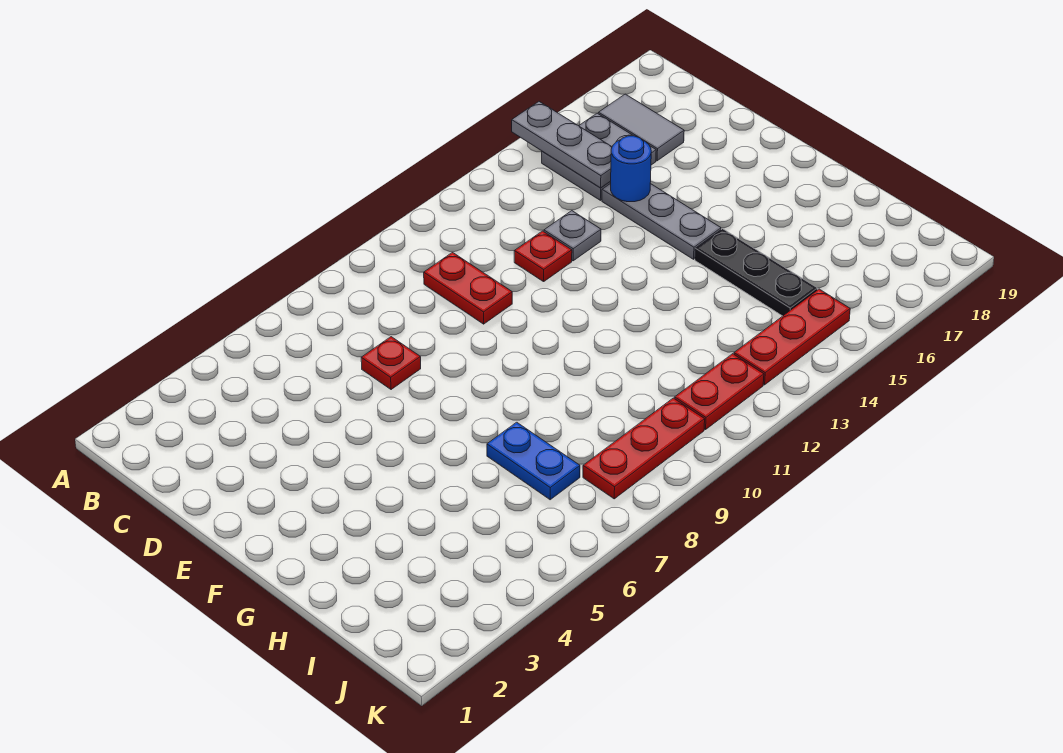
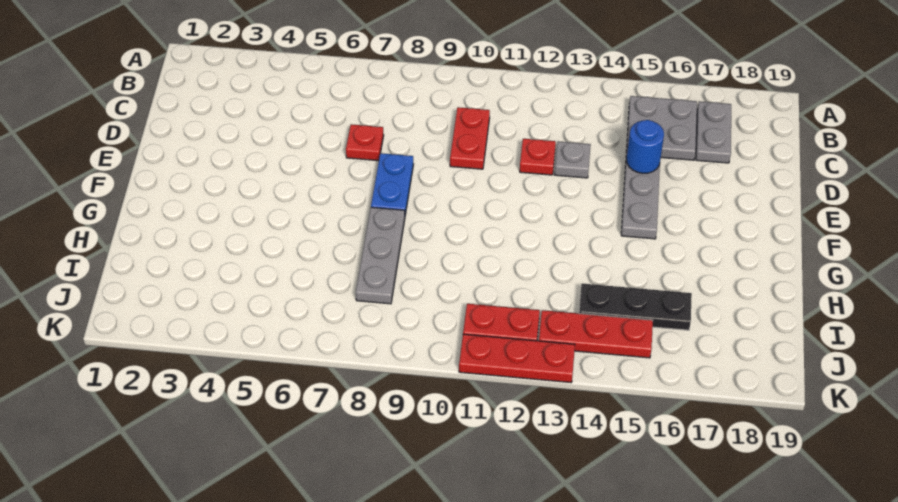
grey 1x3 plate [512,102,612,188] -> grey 1x3 plate moved to [356,207,405,304]
grey 1x2 tile [598,94,684,161] -> grey 1x2 plate [696,101,731,163]
black 1x3 plate [695,229,817,316] -> black 1x3 plate turned to [579,284,692,330]
blue 1x2 plate [487,422,580,500] -> blue 1x2 plate moved to [371,153,414,215]
red 1x3 plate [583,398,705,499] -> red 1x3 plate moved to [459,334,575,383]

